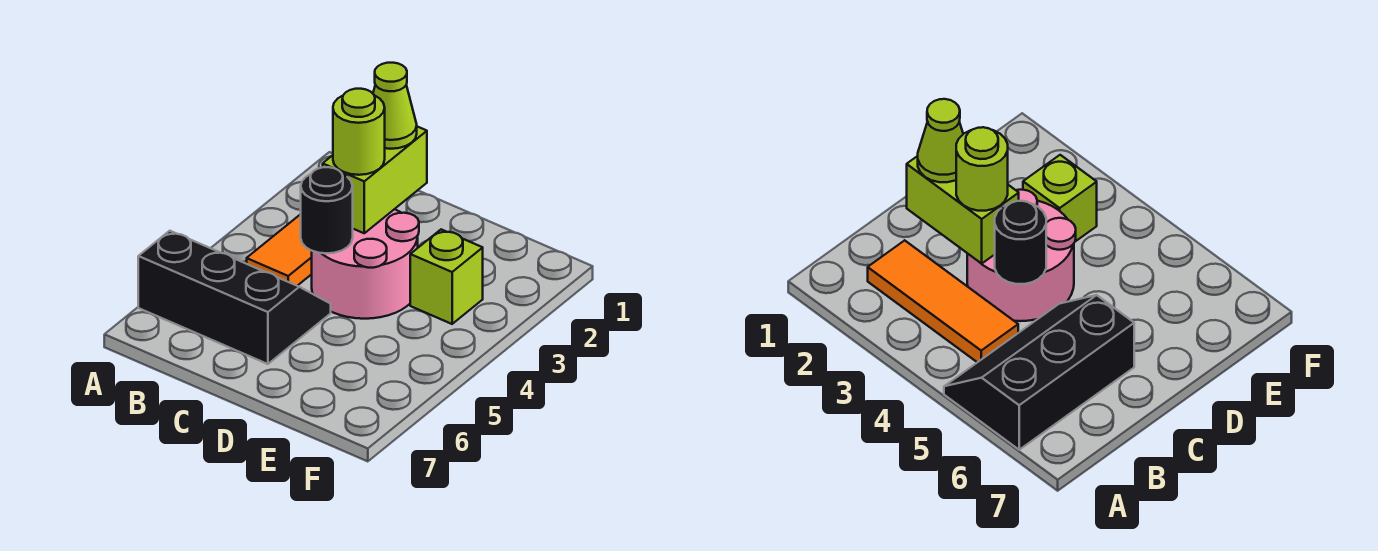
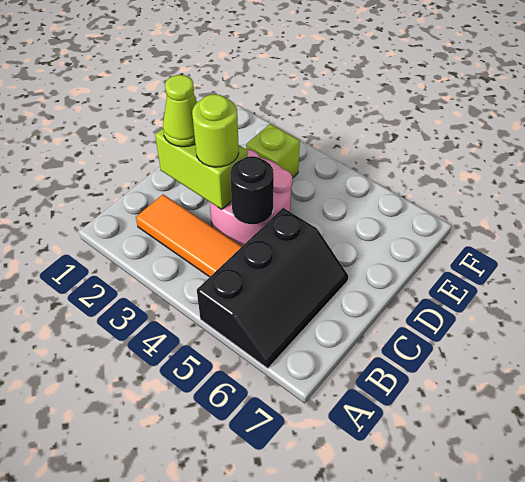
black 2x3 slope [138,231,331,364] -> black 2x3 slope turned to [197,208,348,368]

